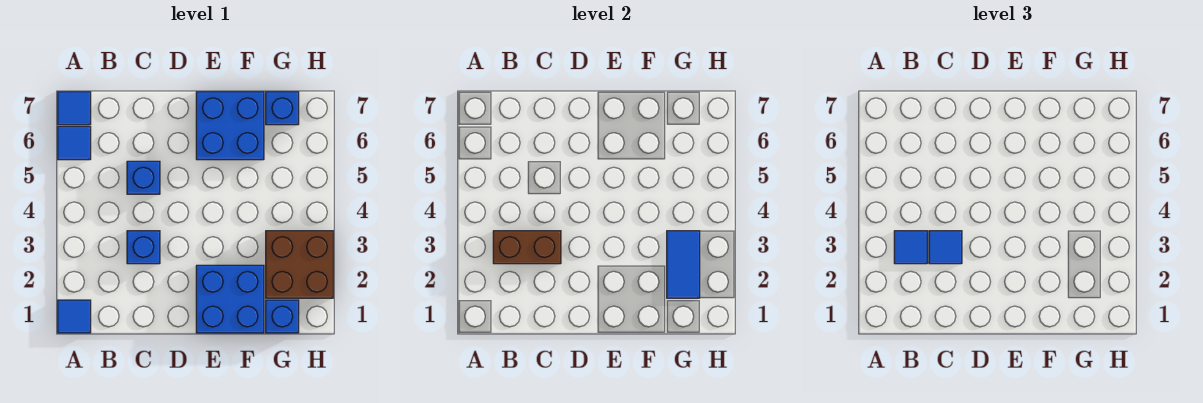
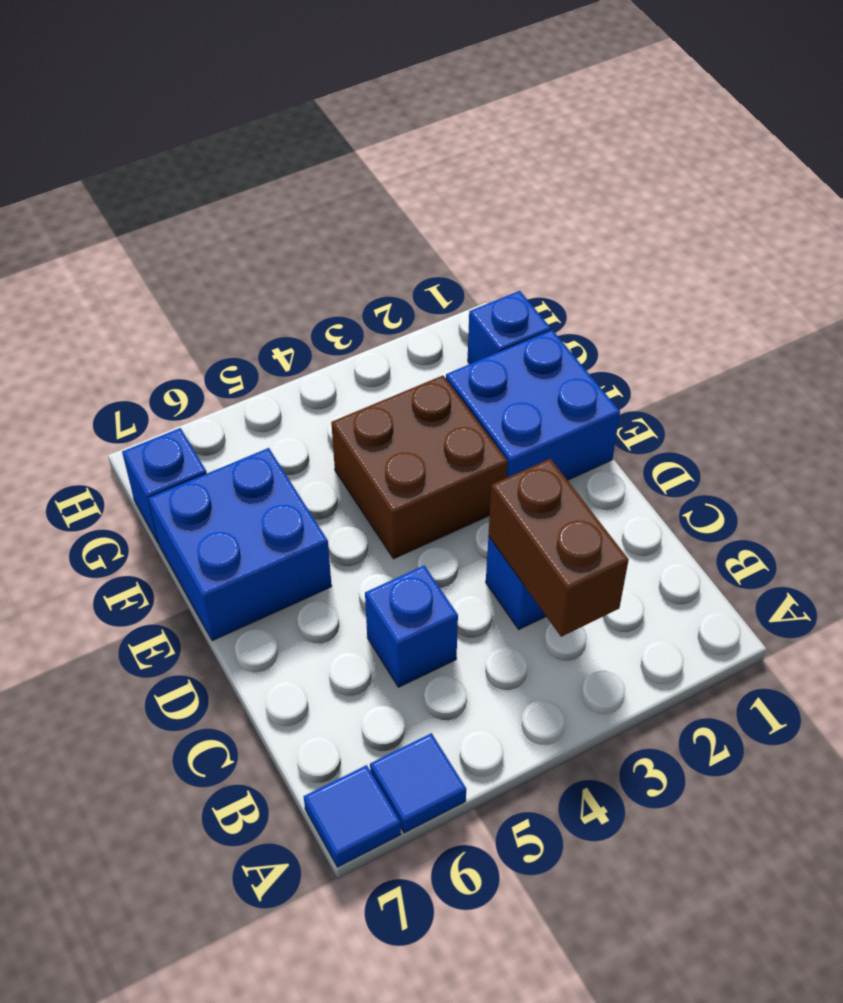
blue 1x1 tile [58,300,91,333] -> none
blue 1x1 tile [894,231,927,264] -> none
blue 1x1 tile [929,231,962,264] -> none
brown 2x2 brick [266,231,333,298] -> brown 2x2 brick moved to [331,376,508,559]
blue 1x2 tile [667,231,700,298] -> none

